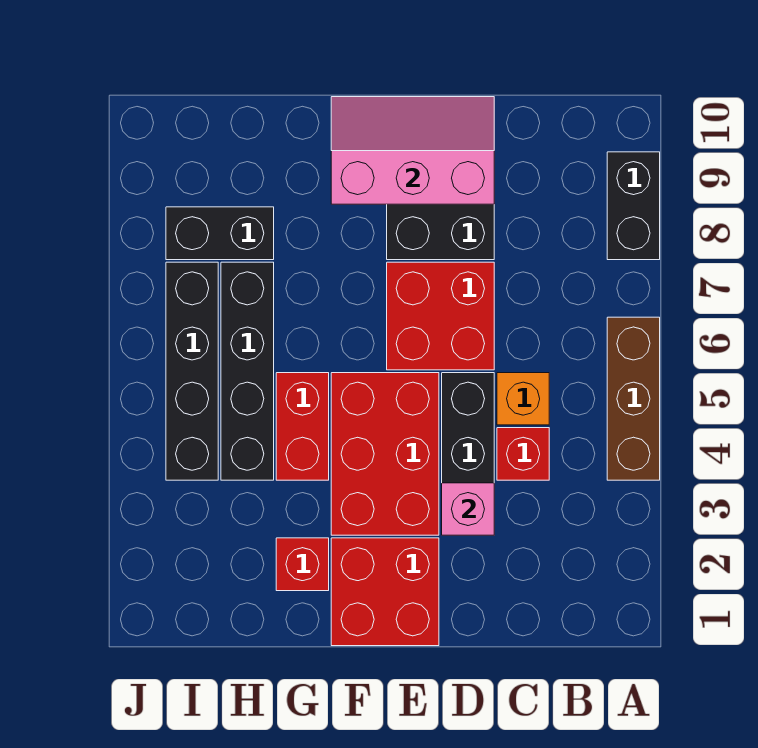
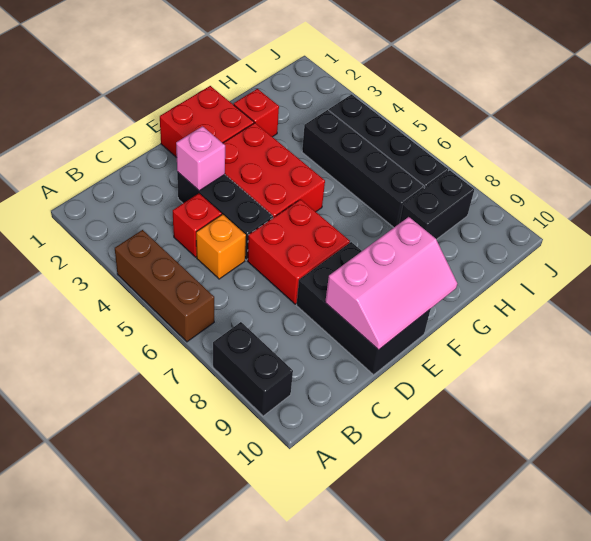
red 1x2 brick [276,373,329,480] -> none

